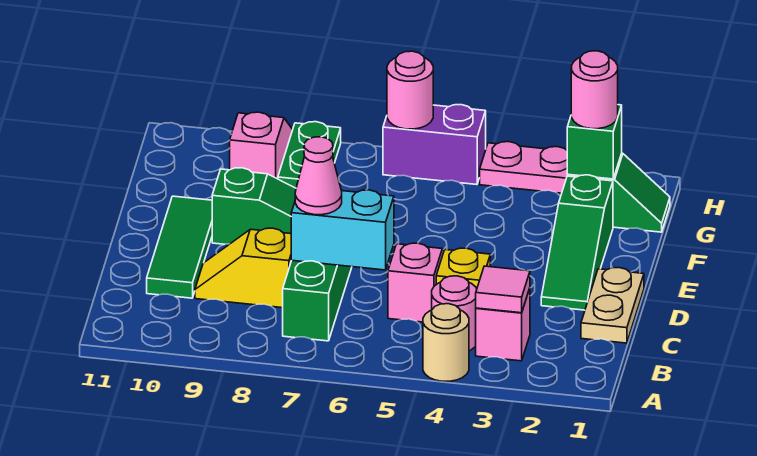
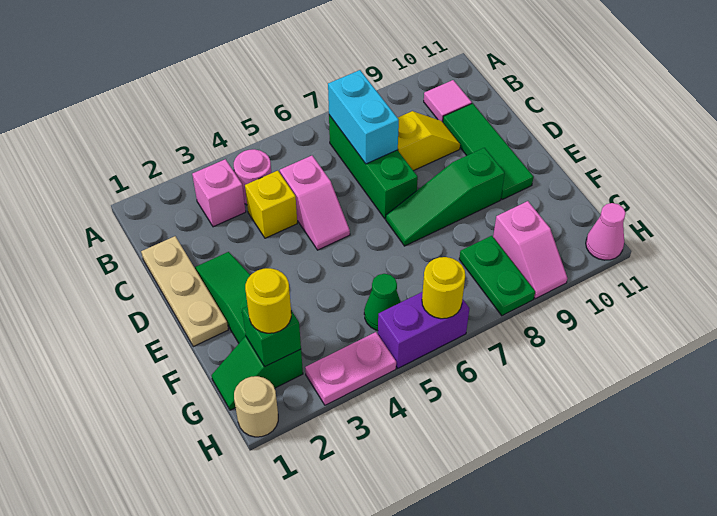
tan 1x1 round brick [423,304,469,381] -> tan 1x1 round brick moved to [234,376,278,437]
pink 1x1 tile [476,266,530,313] -> pink 1x1 tile moved to [424,80,472,122]
tan 1x2 plate [581,268,644,343] -> tan 1x3 plate [141,236,228,347]
cyan 1x2 brick [291,190,394,270] -> cyan 1x2 brick turned to [328,70,399,164]
pink 1x1 cone [295,137,342,215] -> pink 1x1 cone moved to [586,203,626,260]
pink 1x1 round brick [571,51,618,129] -> yellow 1x1 round brick [245,268,291,333]
none -> green 1x1 cone [364,274,401,331]
pink 1x1 round brick [387,51,433,129] -> yellow 1x1 round brick [422,257,465,319]

